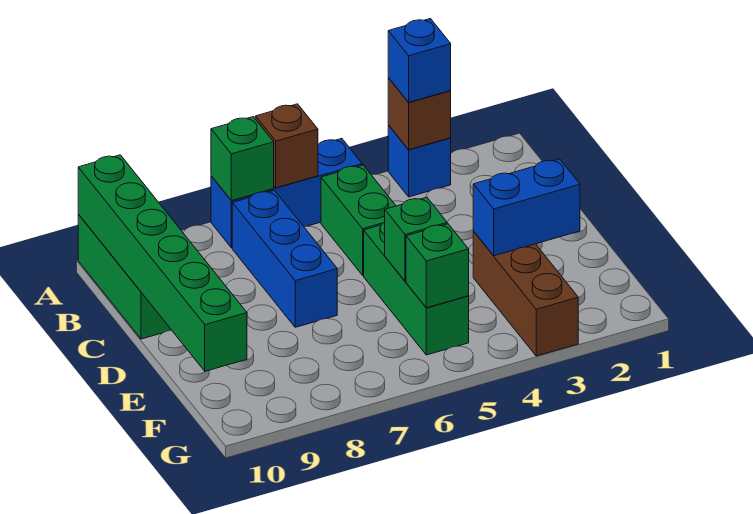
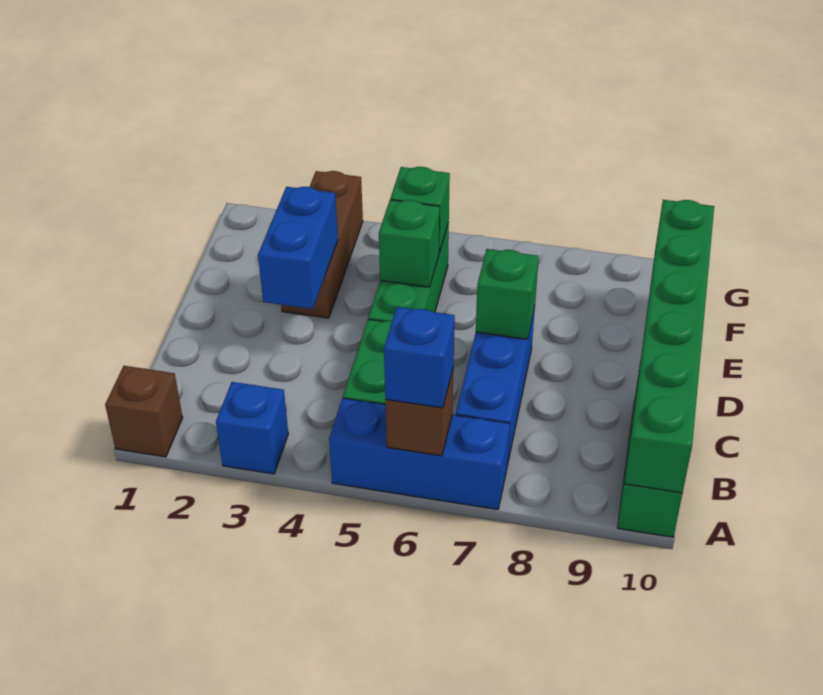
brown 1x1 brick [388,78,451,150] -> brown 1x1 brick moved to [105,366,183,457]
blue 1x1 brick [388,19,451,102] -> blue 1x1 brick moved to [384,307,455,408]
green 1x1 brick [211,117,274,201] -> green 1x1 brick moved to [476,249,539,339]
blue 1x2 brick [473,159,580,256] -> blue 1x2 brick turned to [258,187,338,309]

